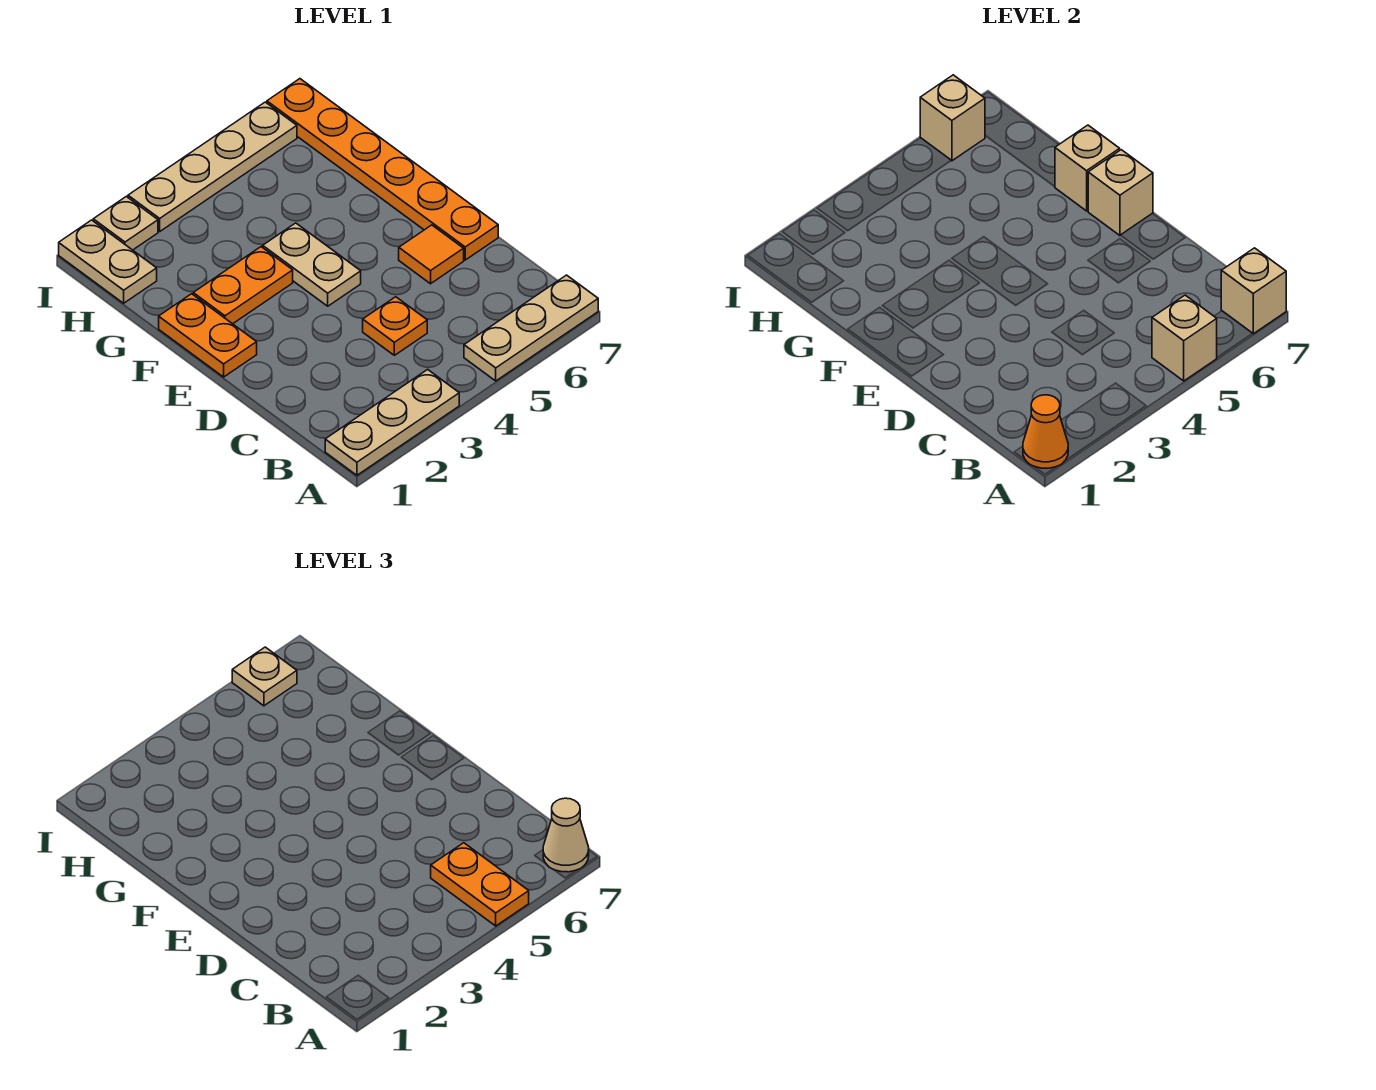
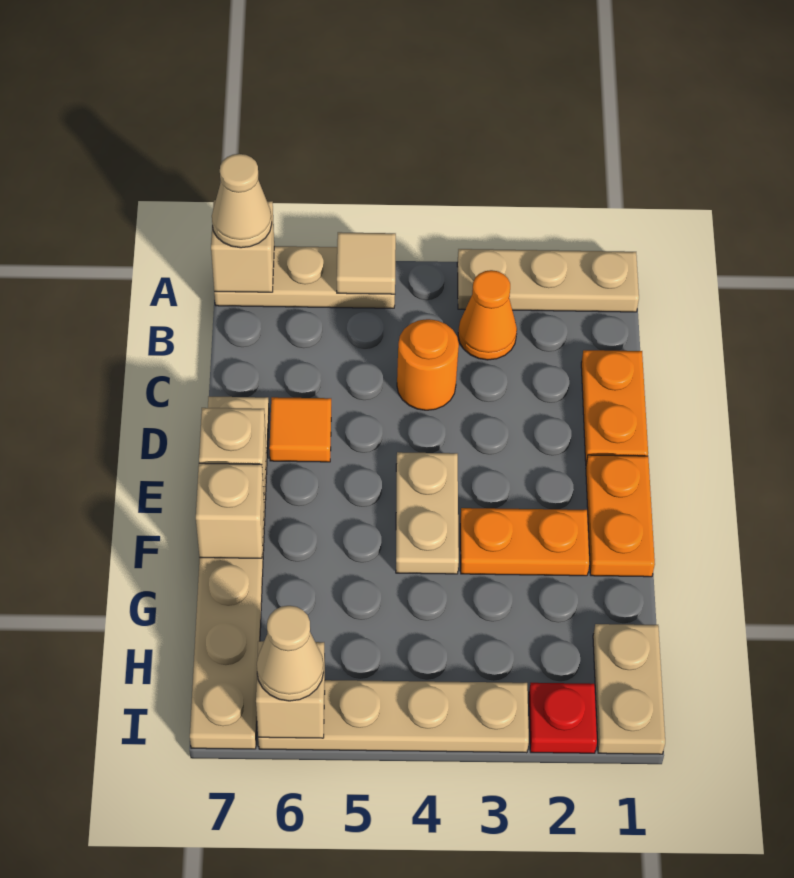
orange 1x1 cone [1023,395,1068,468] -> orange 1x1 cone moved to [458,270,517,360]
tan 1x1 brick [1152,295,1217,381] -> tan 1x1 tile [337,232,396,294]
orange 1x2 plate [431,843,529,926] -> orange 1x2 plate moved to [581,350,648,464]
orange 1x1 plate [363,297,427,355] -> orange 1x1 round brick [397,319,459,410]
orange 1x6 plate [267,79,498,260] -> tan 1x6 plate [190,397,269,749]
tan 1x1 plate [93,196,158,250] -> red 1x1 plate [529,683,597,753]
tan 1x1 plate [232,647,297,706] -> tan 1x1 cone [257,606,324,701]

